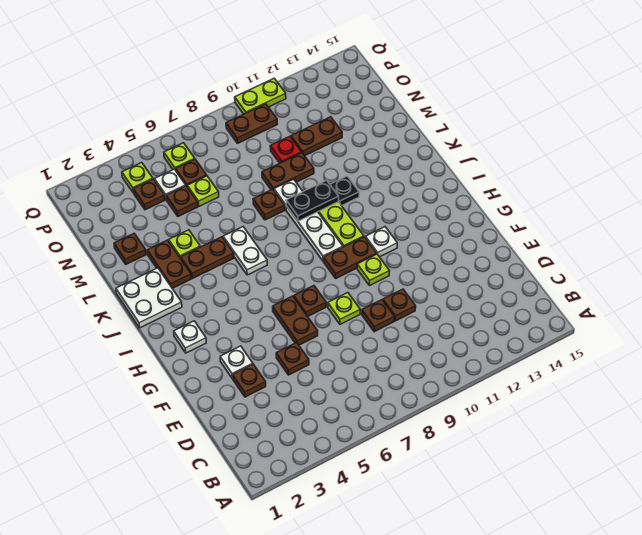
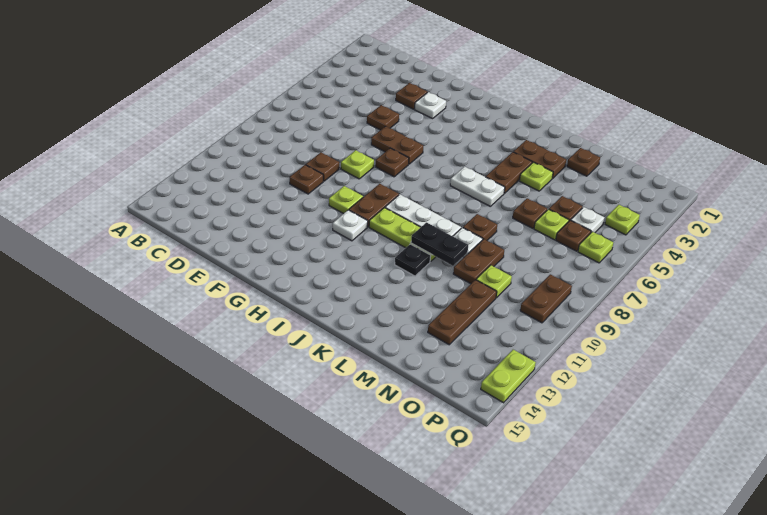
white 1x1 plate [174,321,206,353] -> none
white 2x2 plate [116,268,182,328] -> none
black 1x2 plate [286,180,339,221] -> black 1x2 plate turned to [411,222,468,266]
red 1x1 plate [270,136,302,163] -> lime 1x1 plate [476,265,512,298]
brown 1x2 plate [291,117,342,156] -> brown 1x3 plate [428,280,497,345]
brown 1x1 plate [133,179,165,210] -> brown 1x1 plate moved to [513,198,547,228]
lime 1x2 plate [235,78,286,114] -> lime 1x2 plate moved to [481,350,536,403]

